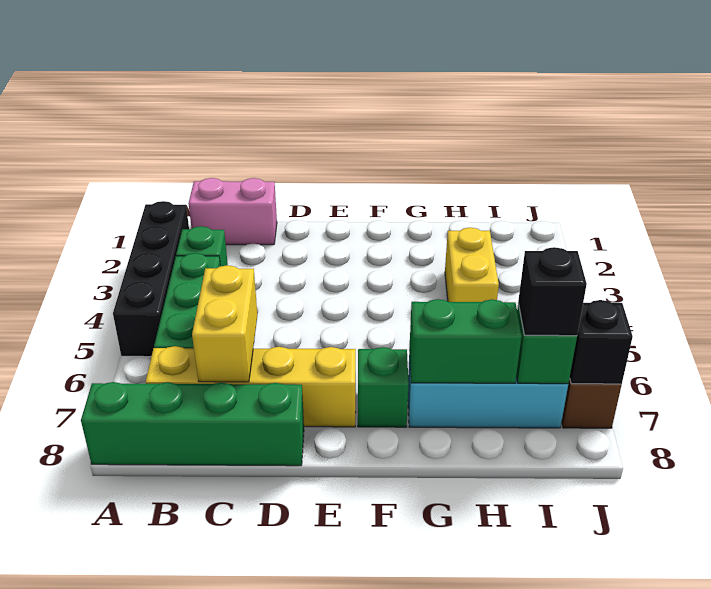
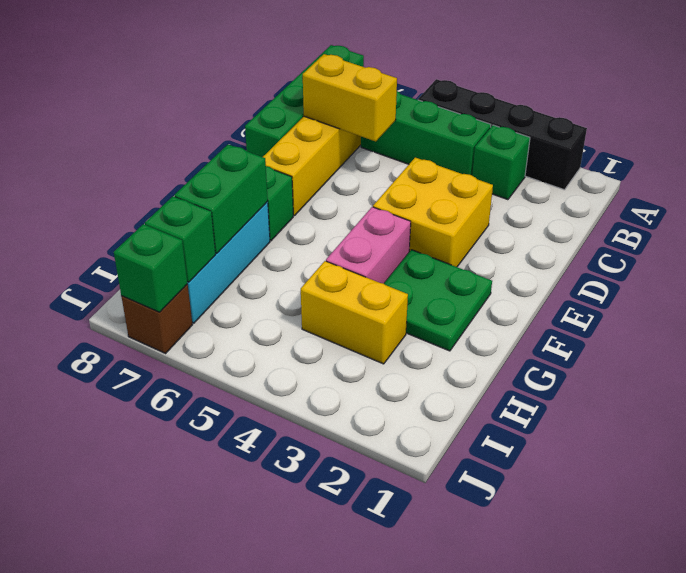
pink 1x2 brick [188,178,277,245] -> pink 1x2 brick moved to [326,207,411,284]
none -> yellow 2x2 brick [373,158,493,267]
none -> green 2x2 plate [384,250,492,351]
black 1x1 brick [518,247,587,336] -> none
black 1x1 brick [570,300,633,384] -> green 1x1 brick [114,224,188,312]

